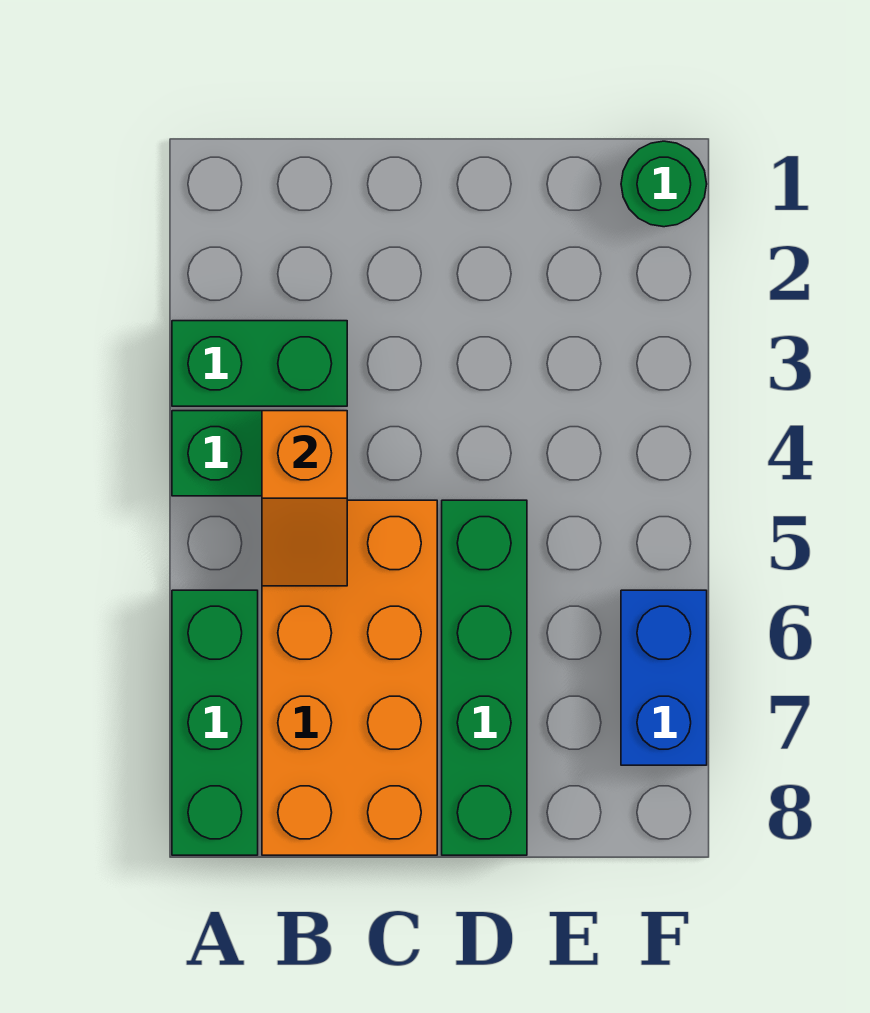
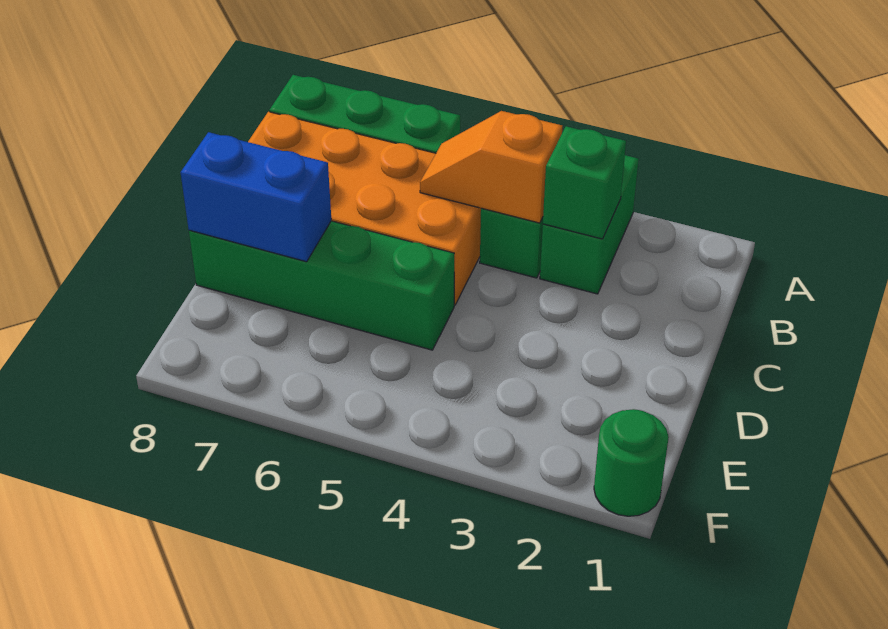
none -> green 1x1 brick [543,126,626,239]
blue 1x2 brick [621,590,707,765] -> blue 1x2 brick moved to [181,132,331,262]

